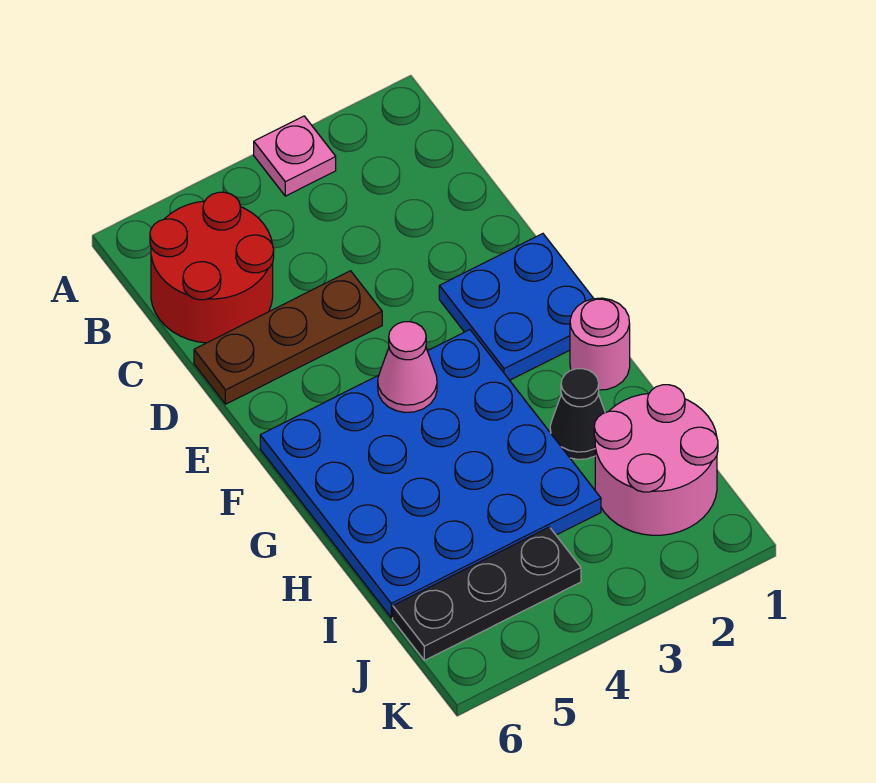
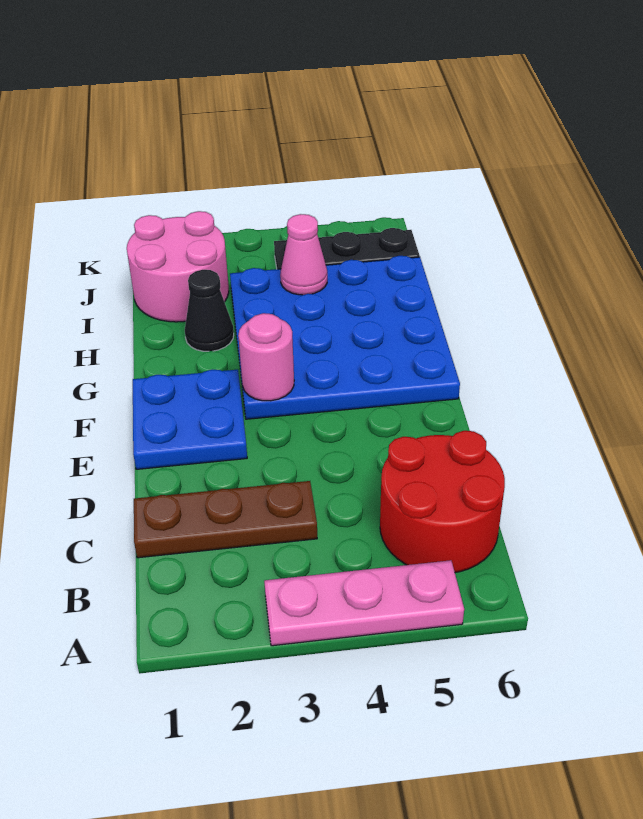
pink 1x1 plate [254,116,336,196] -> pink 1x3 plate [264,560,464,646]
brown 1x3 plate [194,271,382,404] -> brown 1x3 plate moved to [134,481,317,558]
pink 1x1 cone [378,322,437,413] -> pink 1x1 cone moved to [280,214,327,295]
pink 1x1 round brick [570,298,630,390] -> pink 1x1 round brick moved to [238,313,294,401]

